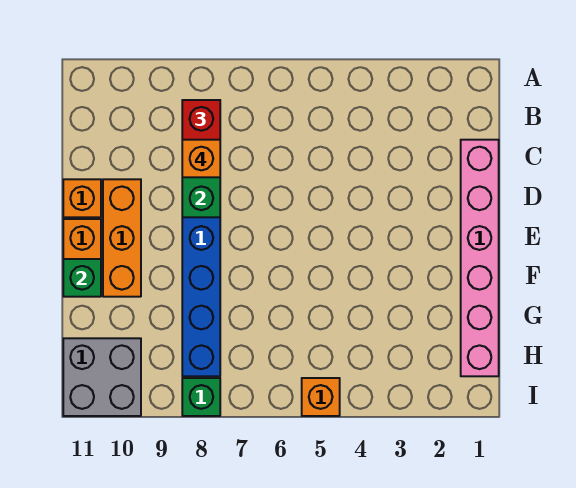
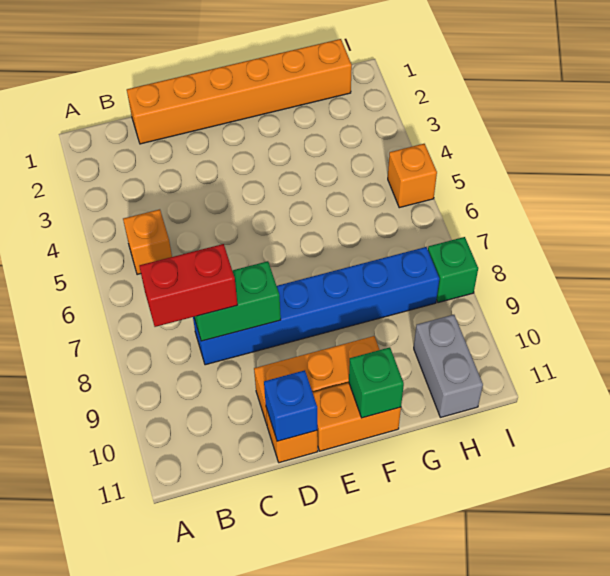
pink 1x6 brick [461,140,499,376] -> orange 1x6 brick [127,39,352,144]
orange 1x1 brick [182,140,220,177] -> orange 1x1 brick moved to [123,209,172,275]
none -> blue 1x1 brick [264,370,317,441]
grey 2x2 brick [63,338,141,416] -> grey 1x2 brick [414,315,483,417]

